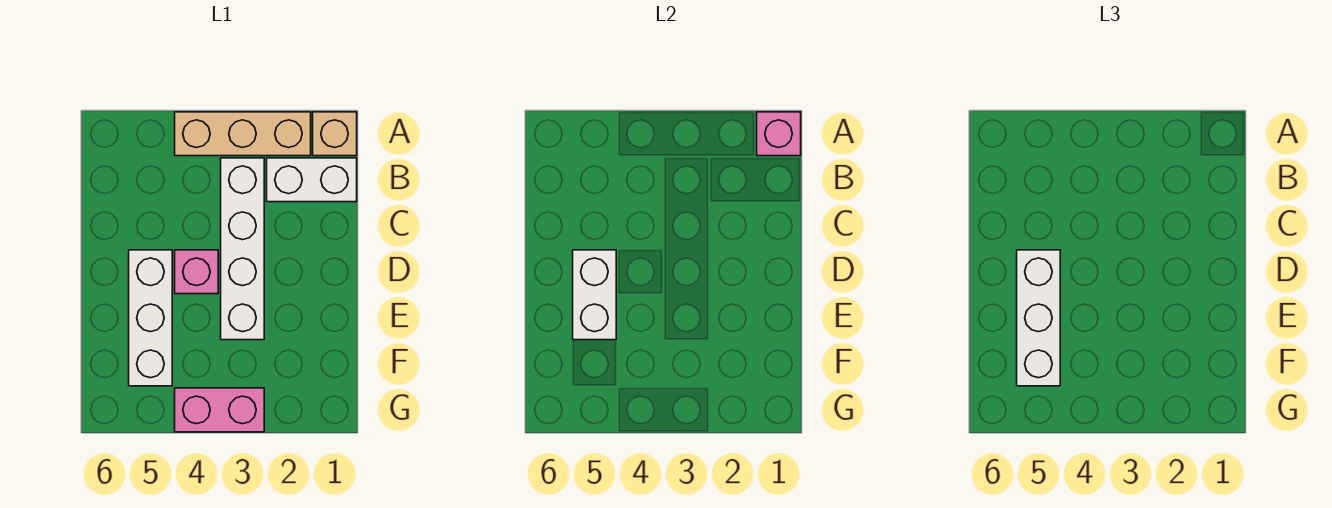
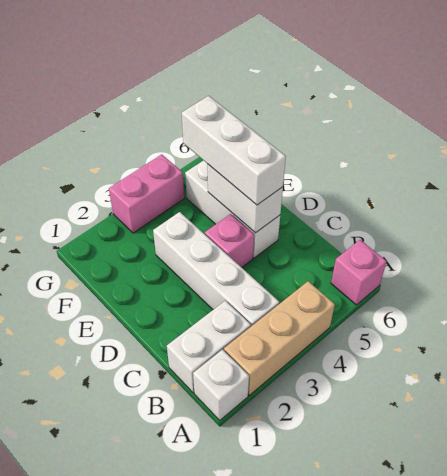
tan 1x1 brick [313,112,357,156] -> white 1x1 brick [193,350,249,420]
pink 1x1 brick [757,112,801,156] -> pink 1x1 brick moved to [331,240,386,305]

